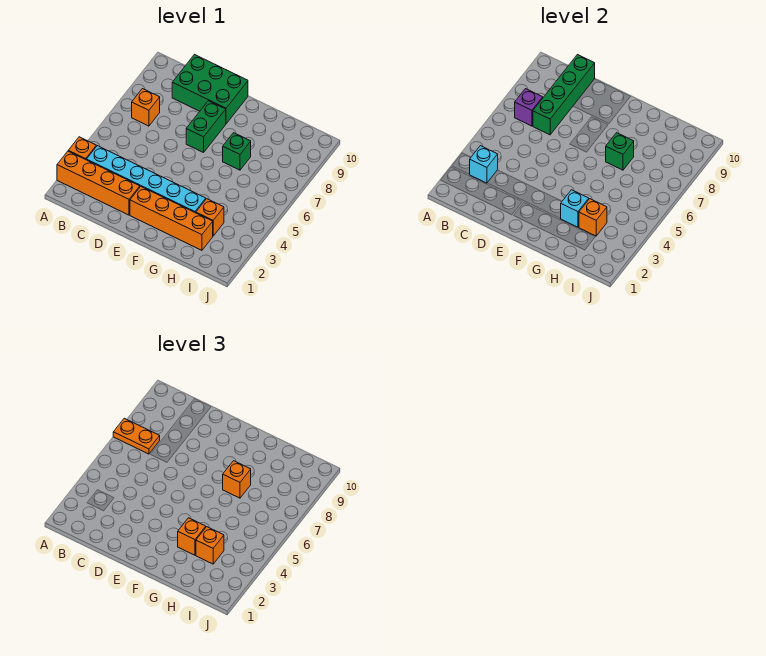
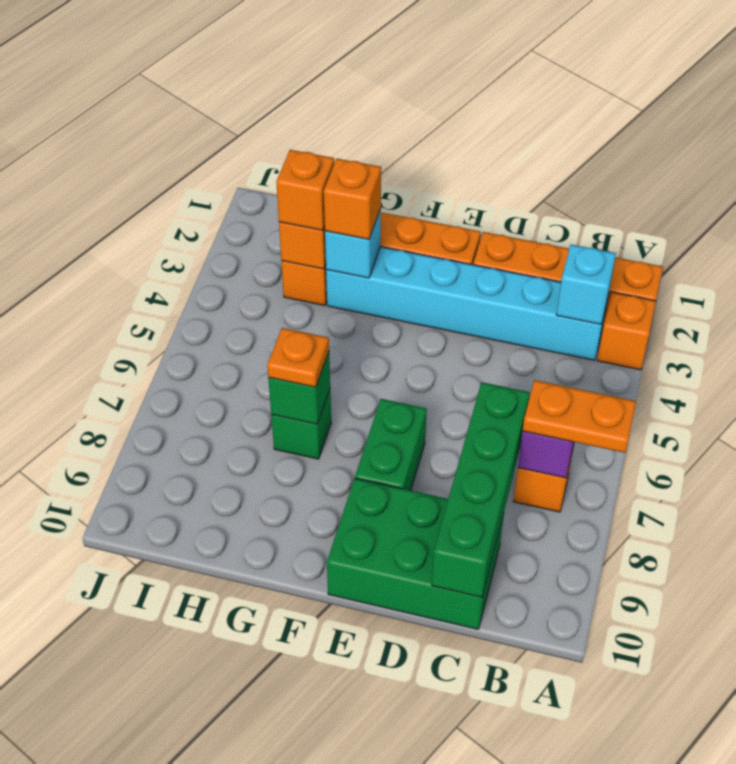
orange 1x1 brick [223,461,251,498] -> orange 1x1 plate [267,328,329,387]

